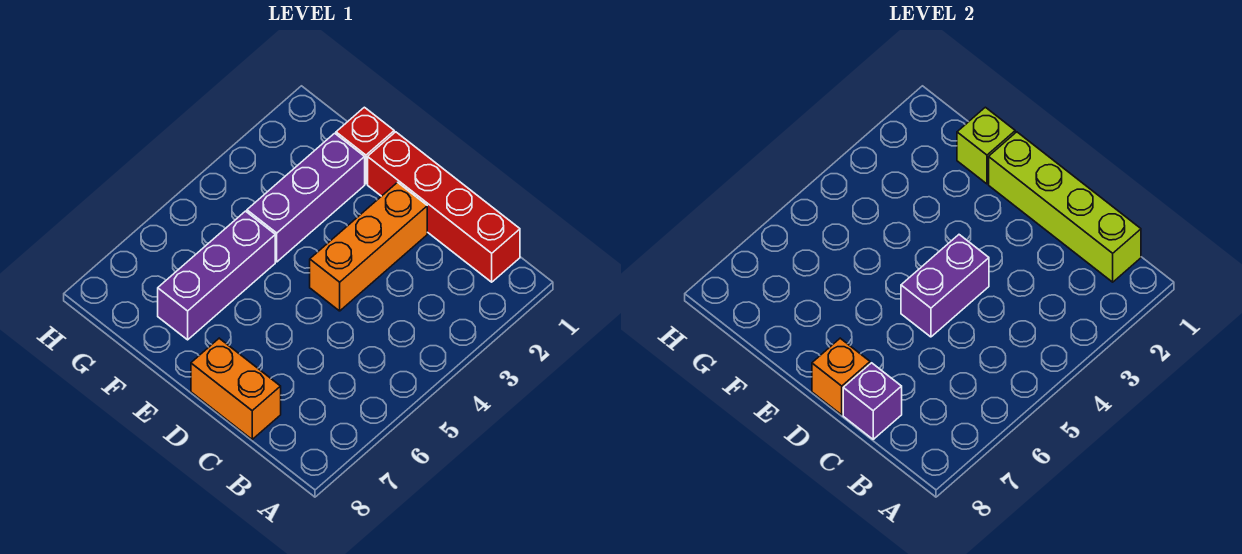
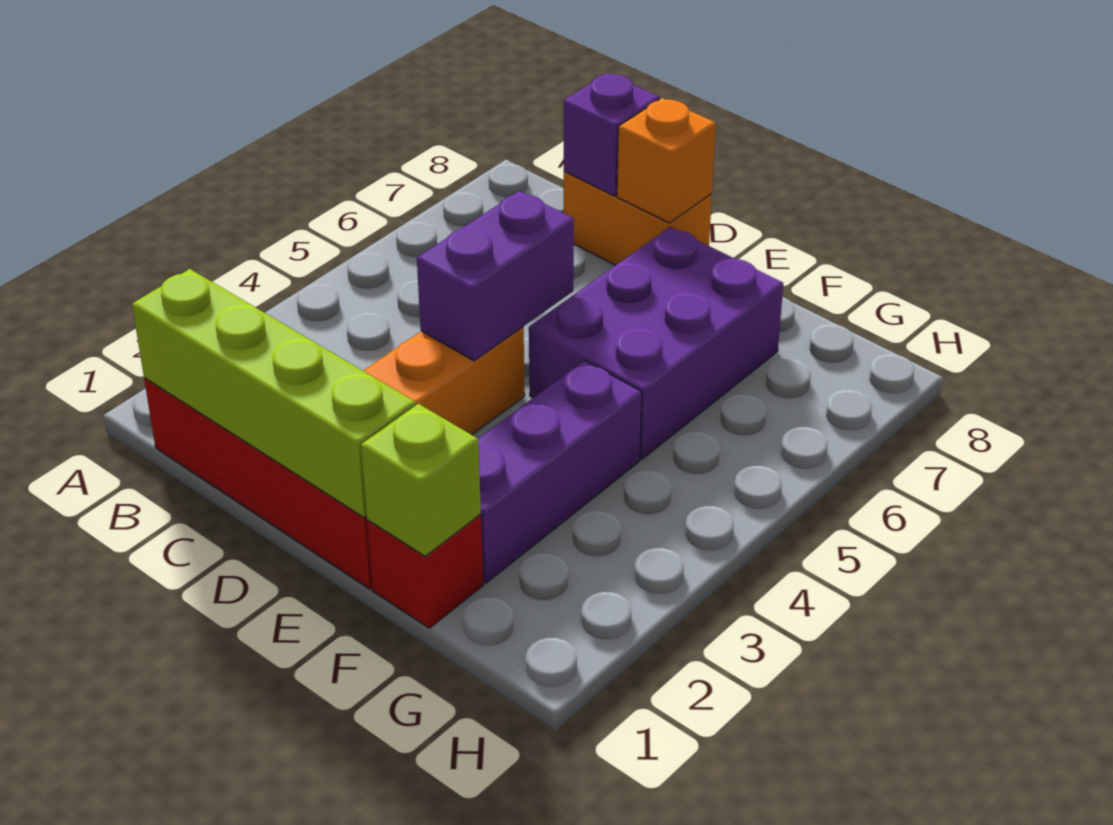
purple 1x3 brick [158,211,275,340] -> purple 2x3 brick [529,227,783,459]

